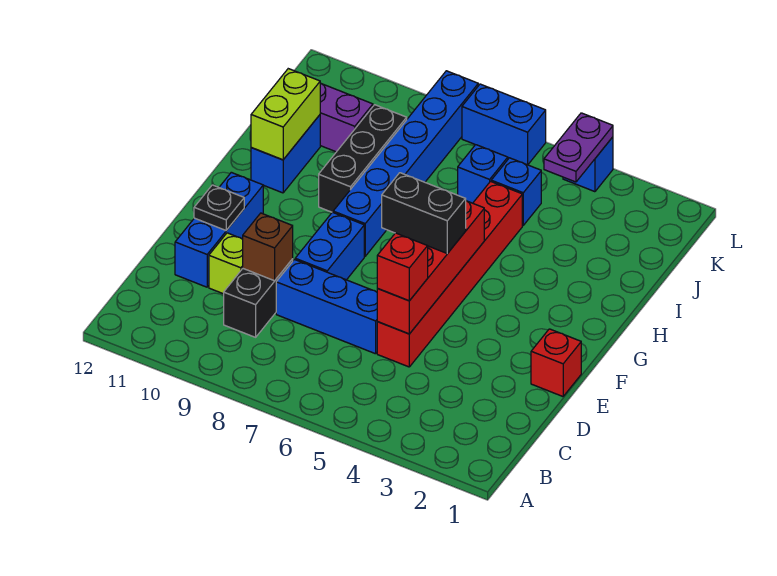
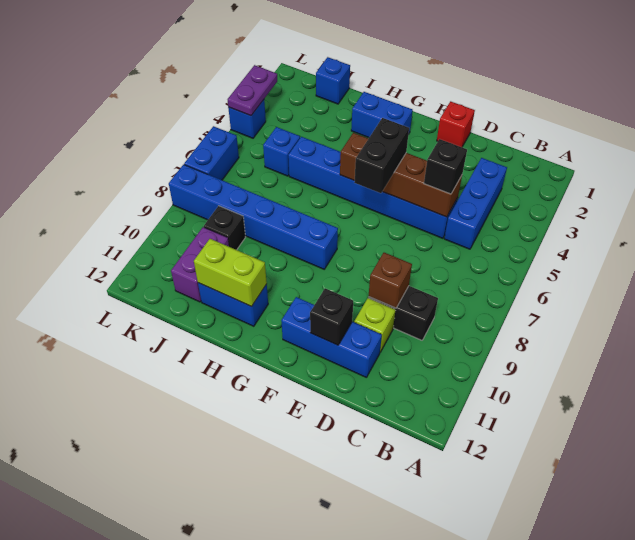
red 1x6 brick [377,182,522,367] -> blue 1x6 brick [288,137,458,238]
red 1x4 brick [377,201,484,334] -> brown 1x4 brick [340,133,462,217]
red 1x1 brick [377,233,428,301] -> black 1x1 brick [424,139,467,194]
blue 1x3 brick [276,260,378,354] -> blue 1x3 brick moved to [444,158,507,249]
blue 1x2 brick [295,212,364,280] -> blue 1x2 brick moved to [351,92,413,138]
black 1x1 plate [194,185,244,230] -> black 1x1 brick [310,288,353,345]
black 1x3 brick [319,105,407,212] -> black 1x1 brick [204,206,245,250]
blue 1x1 brick [458,145,508,203] -> blue 1x1 brick moved to [316,57,350,104]
purple 1x2 plate [544,113,613,182] -> purple 1x2 plate turned to [228,65,277,116]

